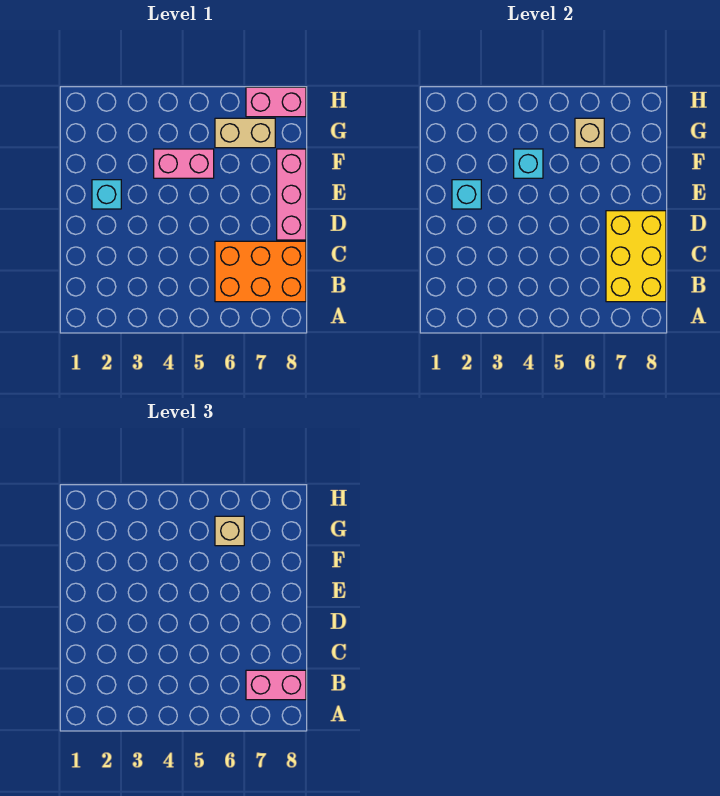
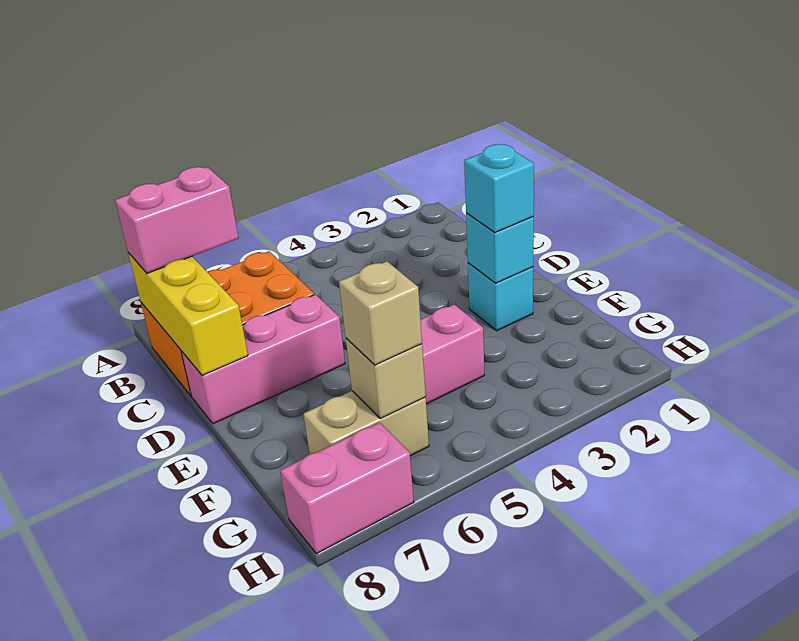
yellow 2x3 brick [606,211,666,302] -> yellow 1x3 brick [128,253,248,376]
pink 1x3 brick [277,149,306,240] -> pink 1x3 brick turned to [181,294,345,424]
cyan 1x1 brick [514,149,543,178] -> cyan 1x1 brick moved to [464,144,534,233]

